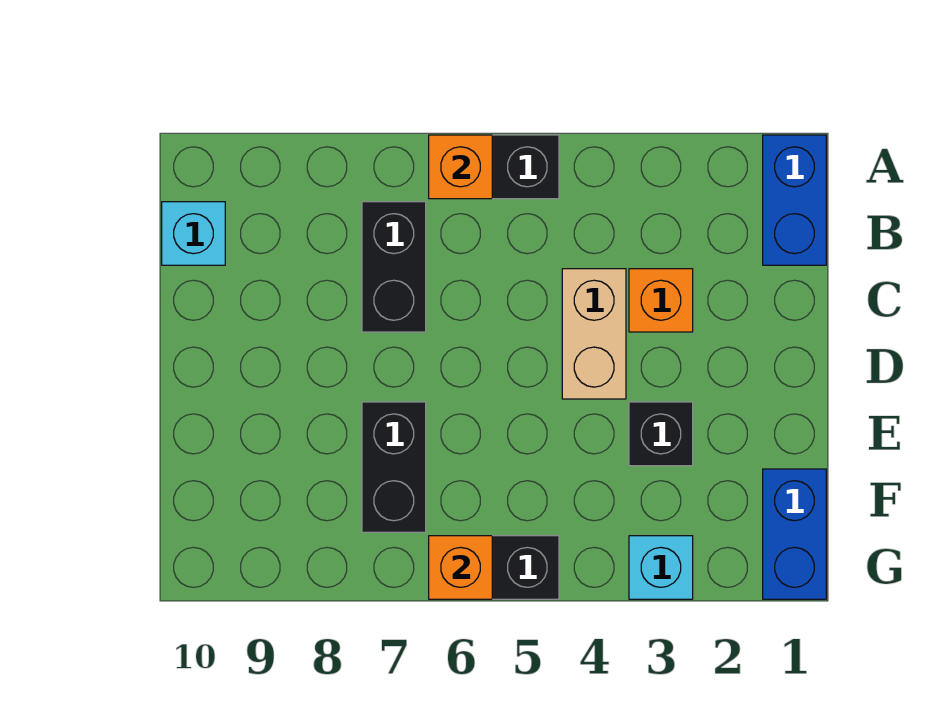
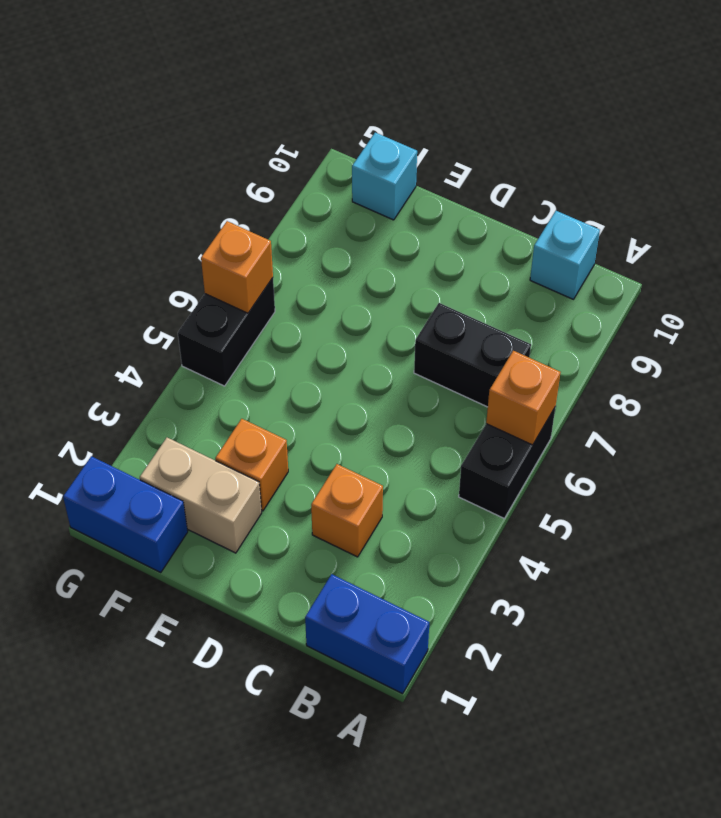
tan 1x2 brick [562,269,626,399] -> tan 1x2 brick moved to [140,438,262,553]
black 1x1 brick [629,402,693,466] -> orange 1x1 brick [215,419,288,511]
black 1x2 brick [362,402,426,532] -> none
cyan 1x1 brick [629,536,693,599] -> cyan 1x1 brick moved to [352,133,417,220]

